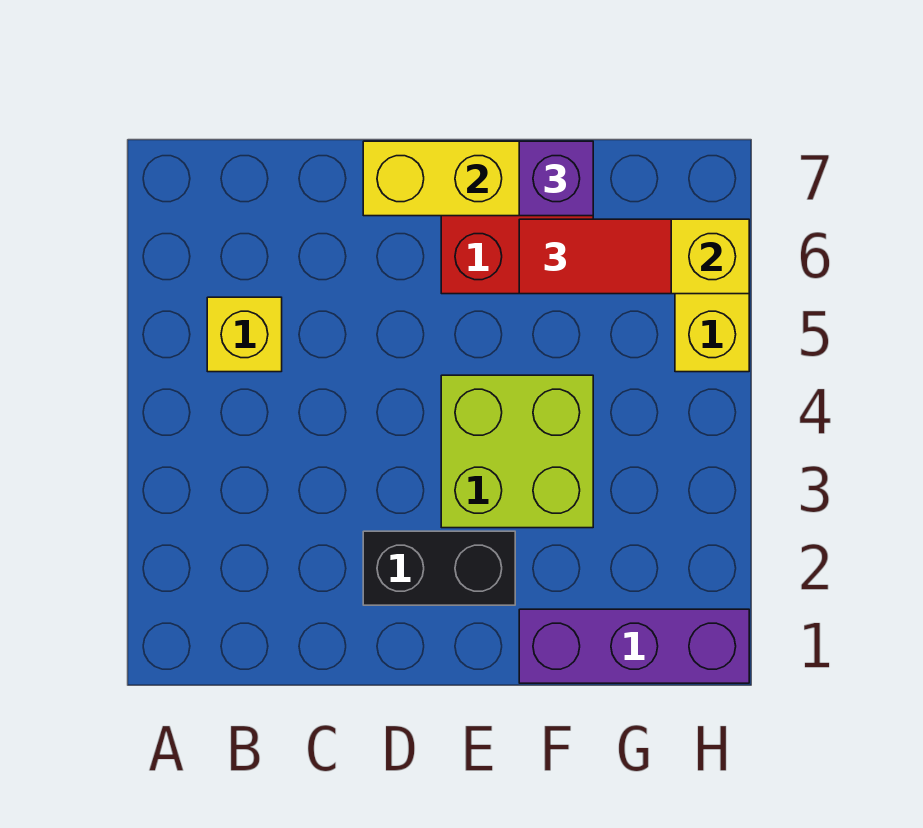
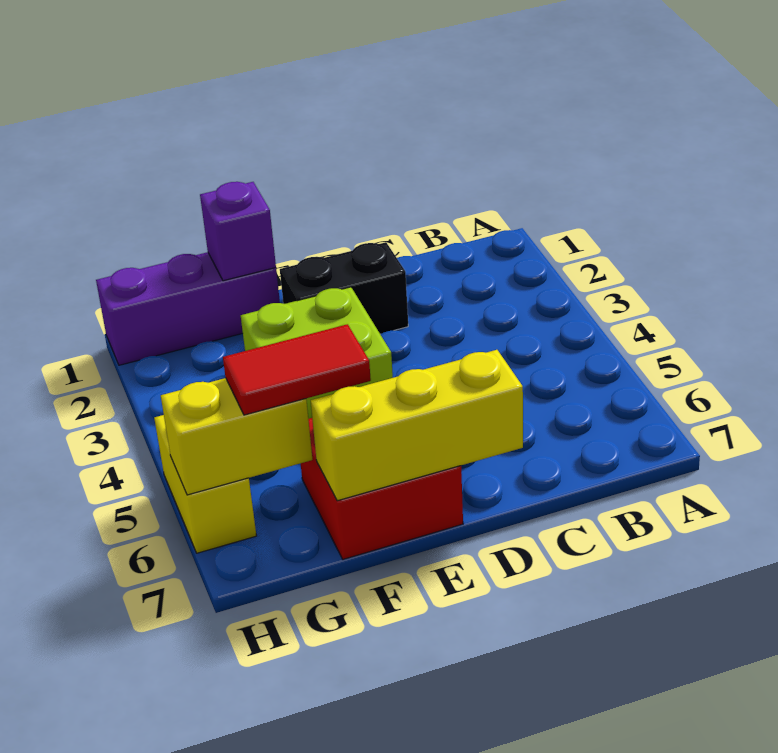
yellow 1x1 brick [207,297,282,372] -> none
purple 1x1 brick [519,141,593,216] -> purple 1x1 brick moved to [200,182,276,281]

